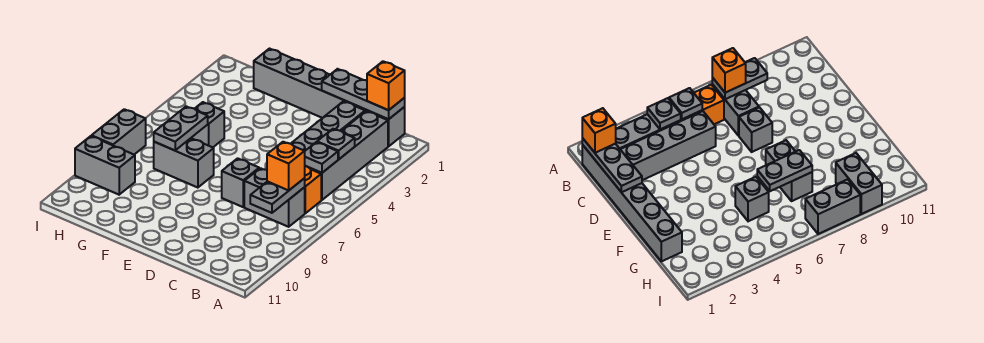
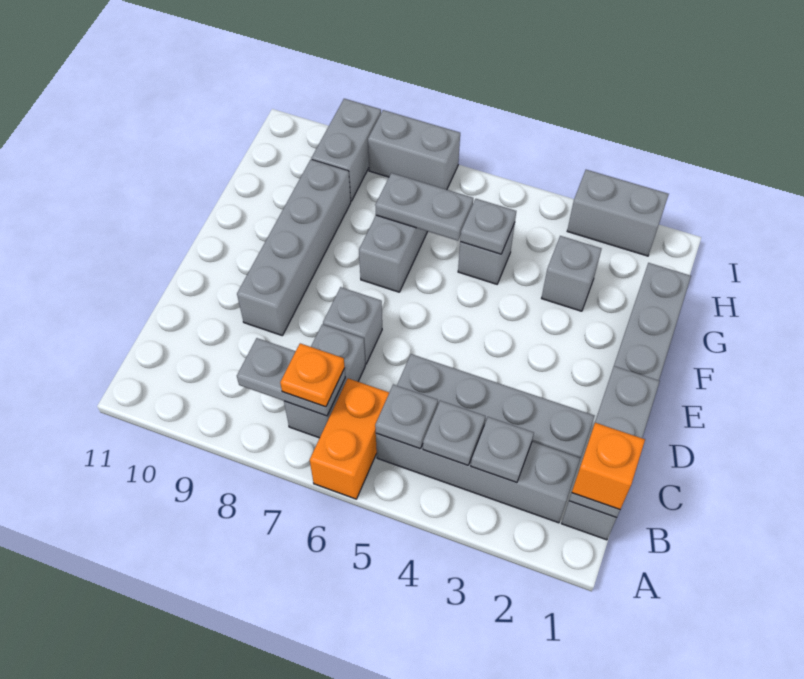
none -> grey 1x1 plate [471,417,534,483]
orange 1x1 brick [304,166,321,213] -> orange 1x2 brick [310,378,389,499]
orange 1x1 brick [267,142,305,190] -> orange 1x1 plate [280,343,345,407]
none -> grey 1x4 brick [237,159,351,335]
none -> grey 1x1 brick [542,236,601,311]
none -> grey 1x1 plate [460,199,516,254]
none -> grey 1x2 brick [567,170,669,256]

